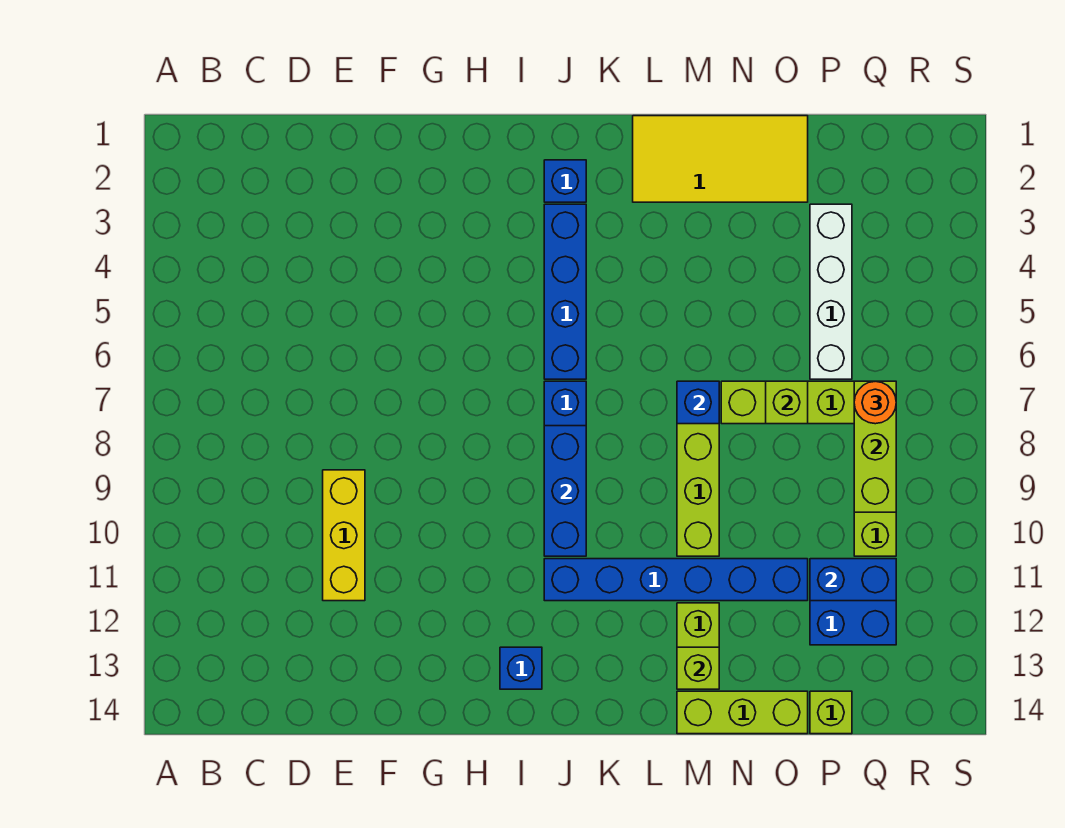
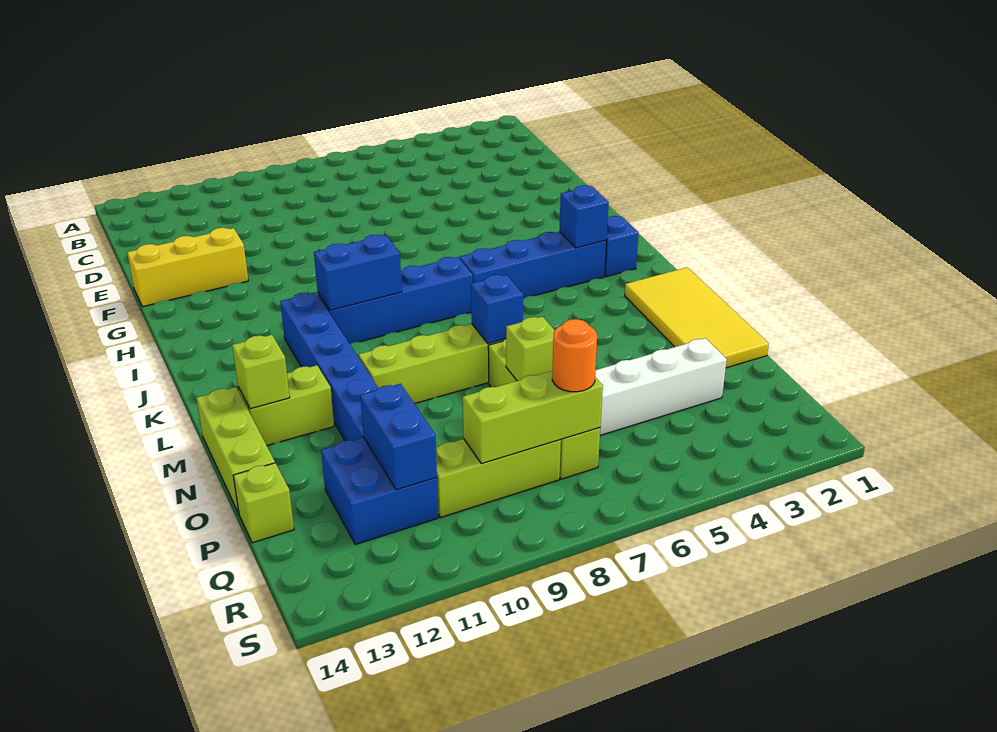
yellow 1x3 brick [323,470,365,601] -> yellow 1x3 brick moved to [127,228,248,307]
blue 1x1 brick [500,647,542,689] -> blue 1x1 brick moved to [559,185,609,248]
blue 1x3 brick [544,426,586,556] -> blue 1x2 brick [314,235,402,310]

